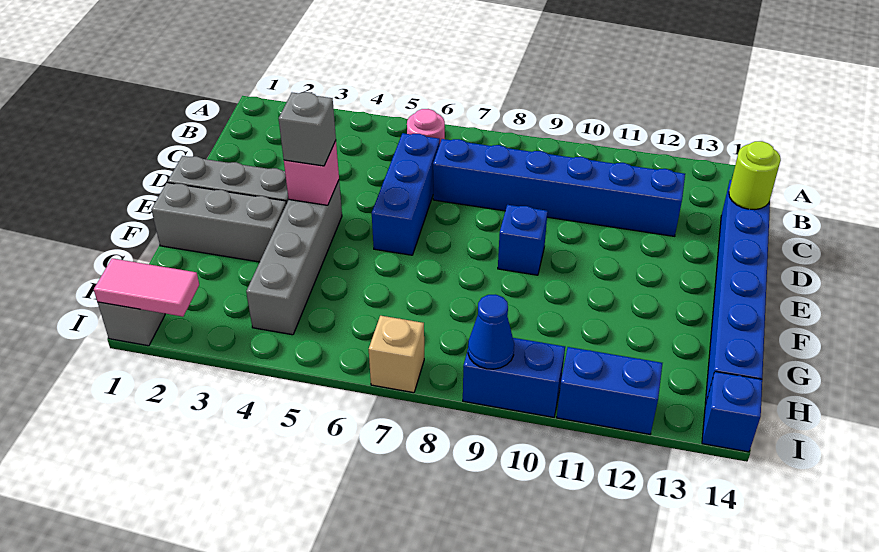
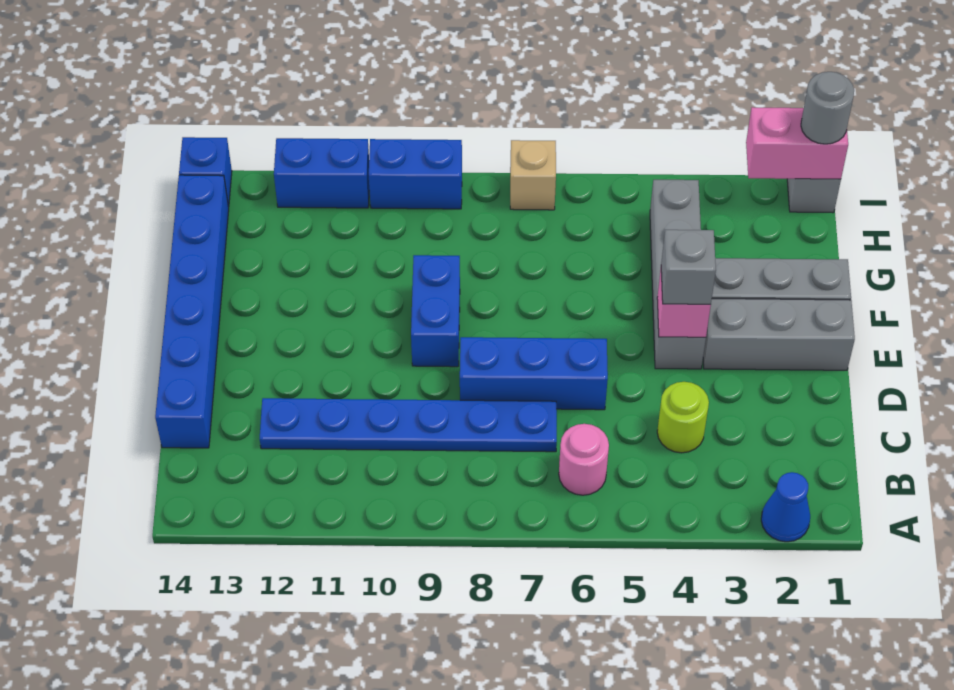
blue 1x3 brick [372,133,440,255] -> blue 1x3 brick turned to [460,337,608,410]
blue 1x6 brick [433,139,685,236] -> blue 1x6 plate [260,398,557,452]
lime 1x1 round brick [729,141,781,210] -> lime 1x1 round brick moved to [657,382,709,453]
blue 1x1 brick [498,205,548,275] -> blue 1x2 brick [411,255,460,367]
pink 1x2 tile [94,258,199,317] -> pink 1x2 brick [746,107,848,179]
none -> grey 1x1 round brick [801,72,854,144]
blue 1x1 cone [468,294,514,369] -> blue 1x1 cone moved to [761,472,810,542]

